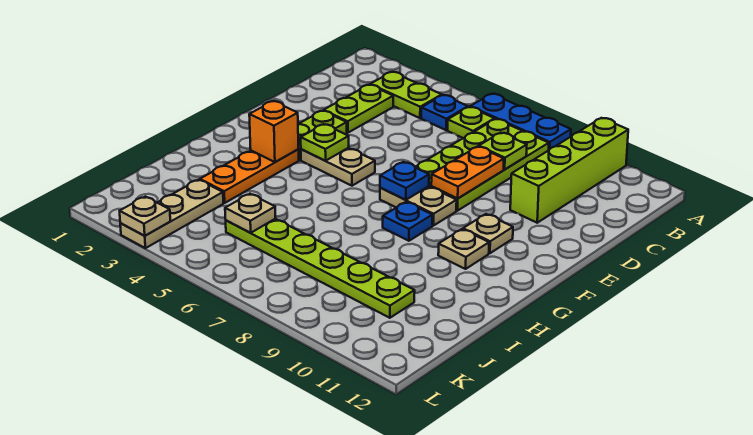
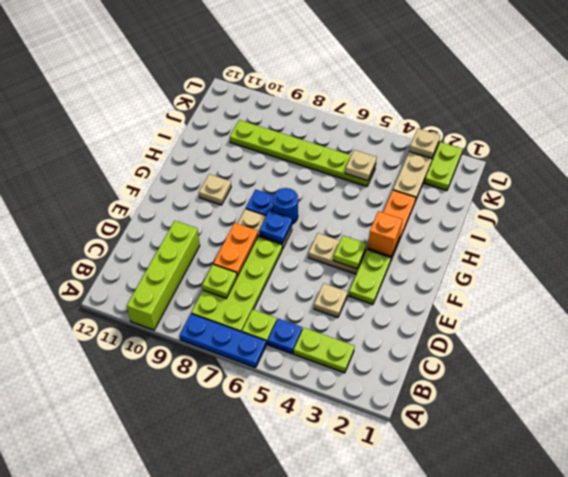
lime 1x2 plate [324,85,393,133] -> lime 1x2 plate moved to [424,142,463,191]
tan 1x1 plate [463,214,513,253] -> tan 1x1 plate moved to [314,283,348,318]
none -> blue 1x1 round brick [273,188,298,224]

